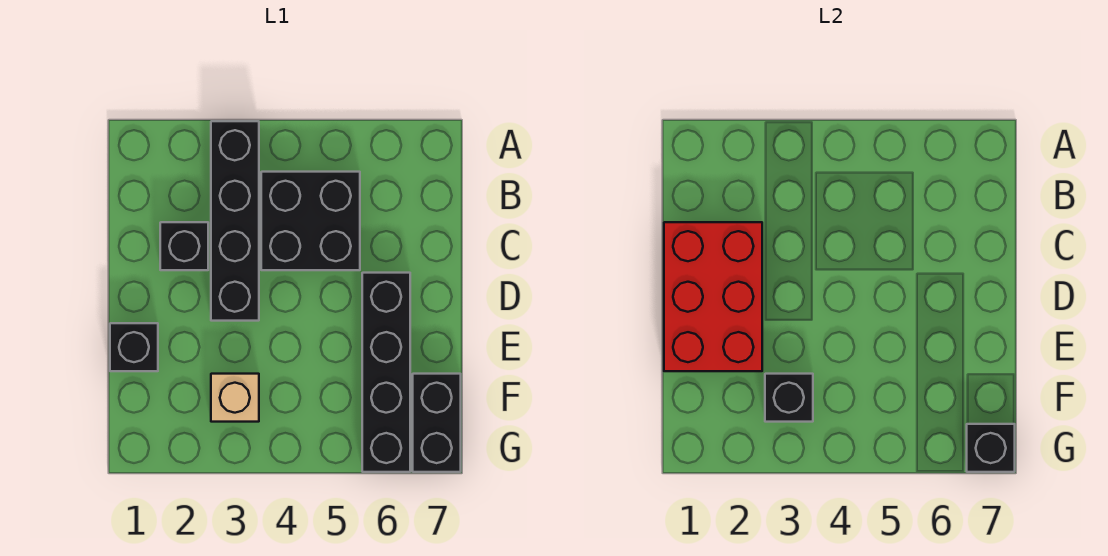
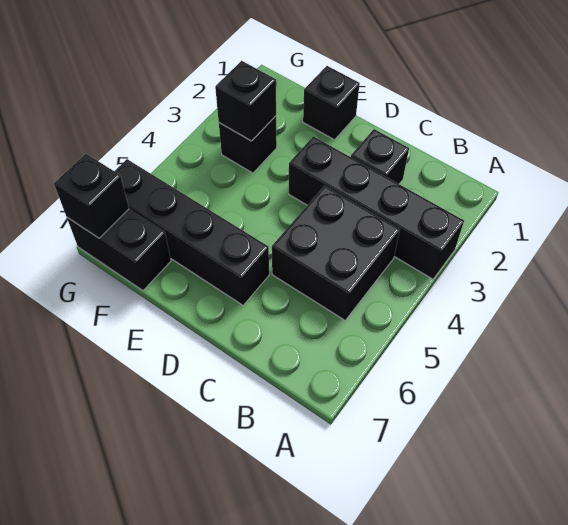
red 2x3 brick [664,222,762,371] -> none
tan 1x1 brick [211,374,259,422] -> black 1x1 brick [219,116,277,173]

